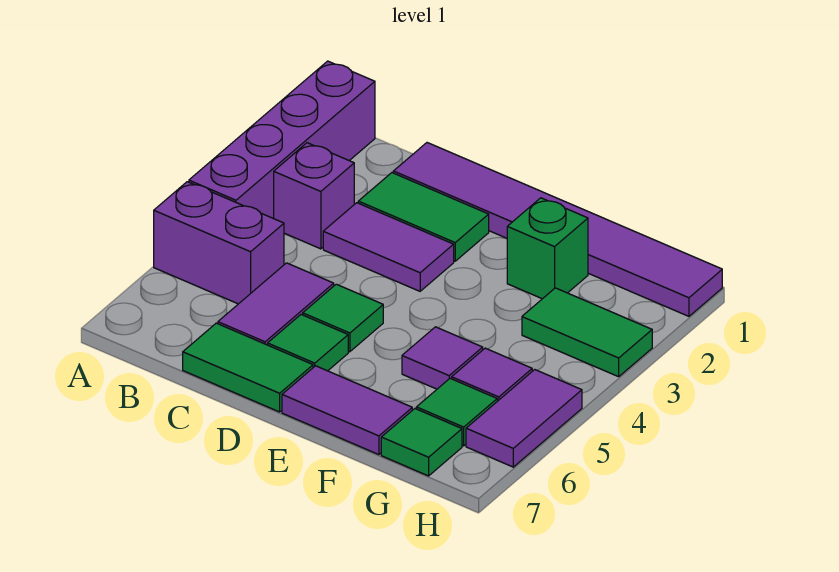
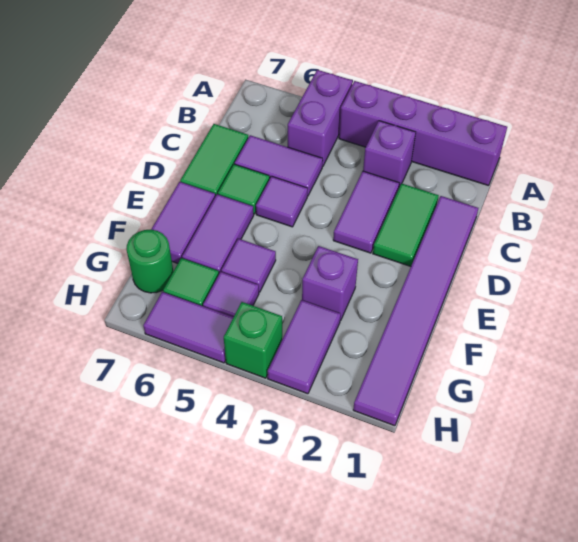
green 1x1 tile [303,284,383,352] -> purple 1x1 tile [256,176,308,227]
none -> purple 1x2 tile [182,194,254,273]
green 1x1 brick [507,198,588,299] -> green 1x1 brick moved to [224,302,282,378]
none -> purple 1x1 brick [302,246,358,321]
green 1x2 tile [522,288,652,377] -> purple 1x2 tile [268,300,341,394]
green 1x1 tile [381,409,462,476] -> green 1x1 round brick [127,230,173,293]

